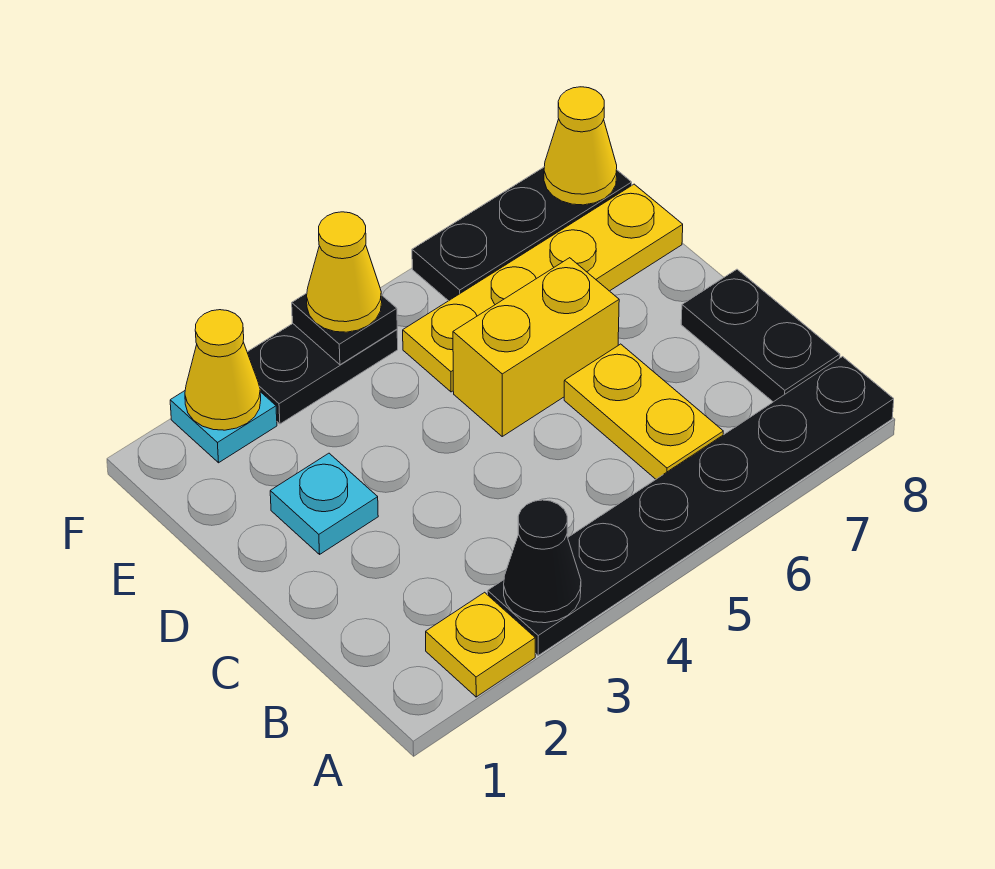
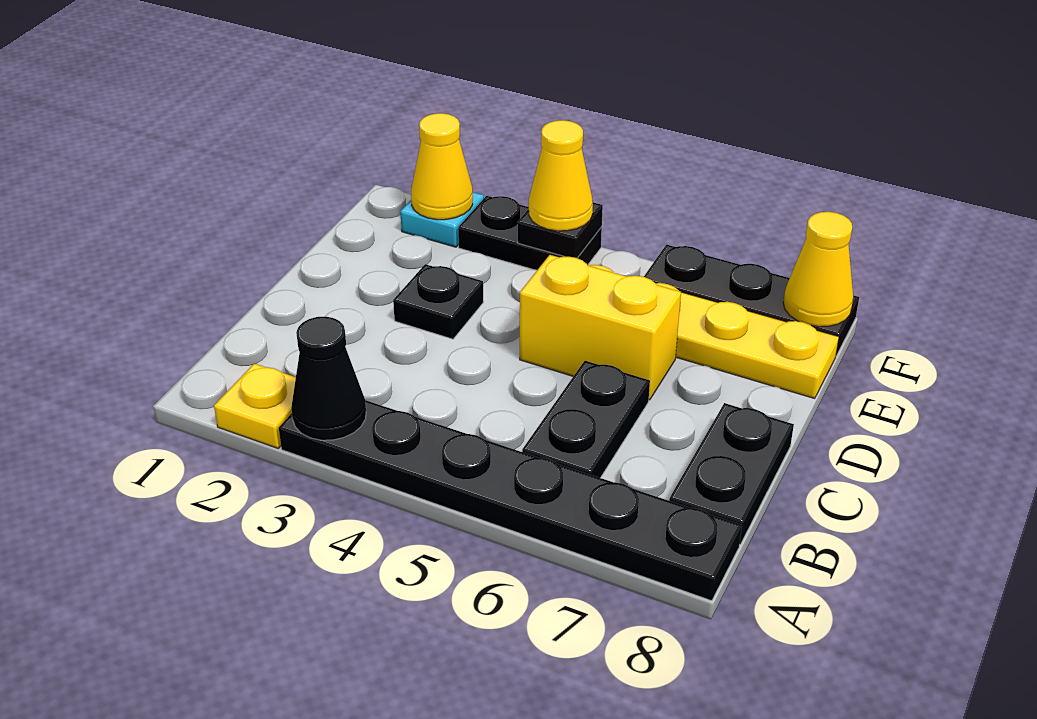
yellow 1x2 plate [564,344,723,479] -> black 1x2 plate [522,361,650,478]
cyan 1x1 plate [270,453,378,554] -> none
none -> black 1x1 plate [393,264,483,339]

